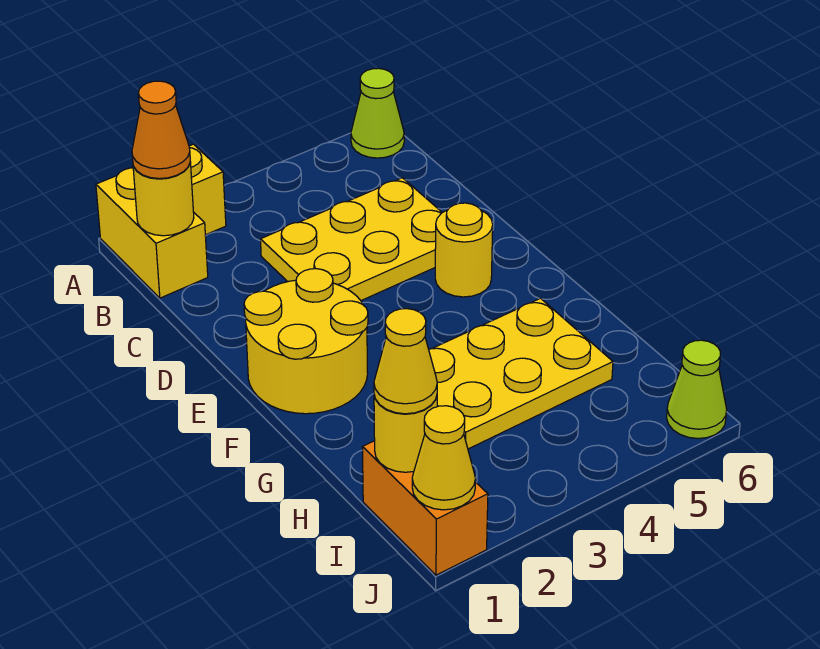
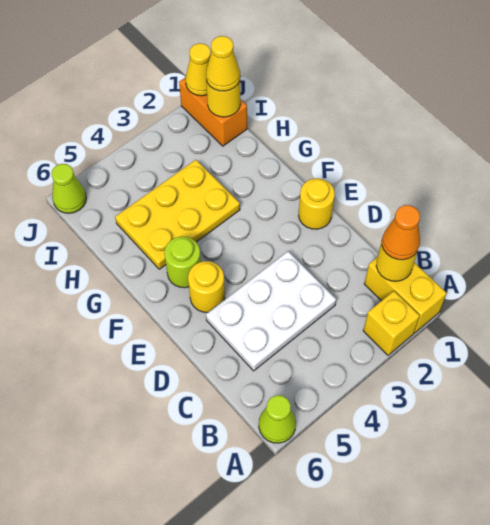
yellow 2x3 plate [261,178,442,301] -> white 2x3 plate [206,251,336,371]
yellow 2x2 round brick [244,269,368,414] -> yellow 1x1 round brick [298,178,335,229]
none -> lime 1x1 round brick [164,236,201,288]

